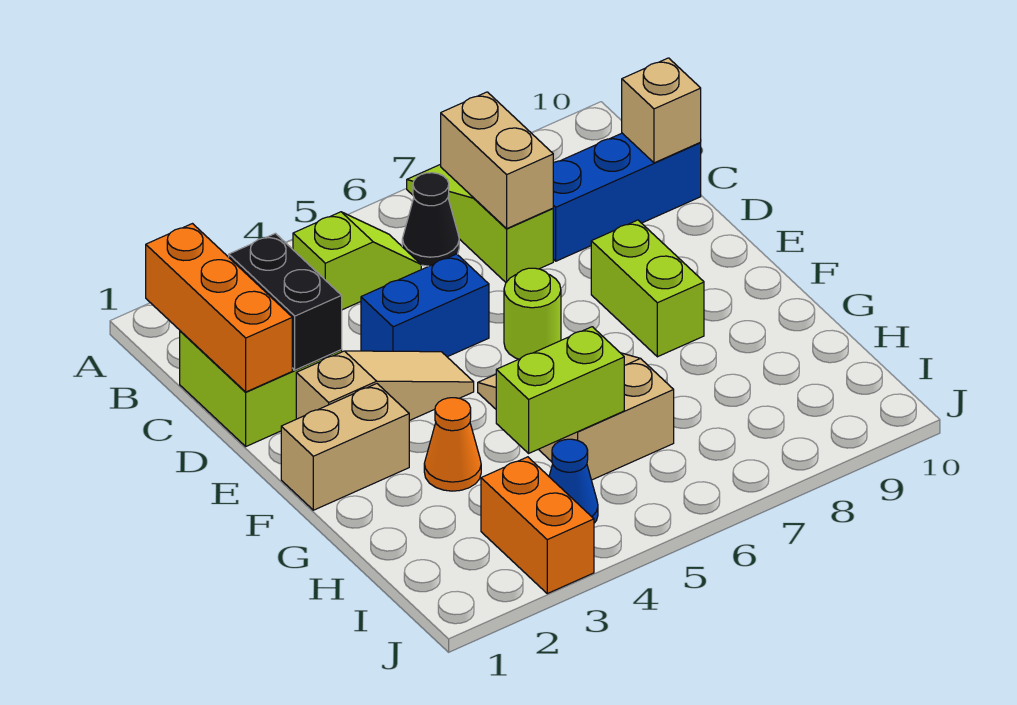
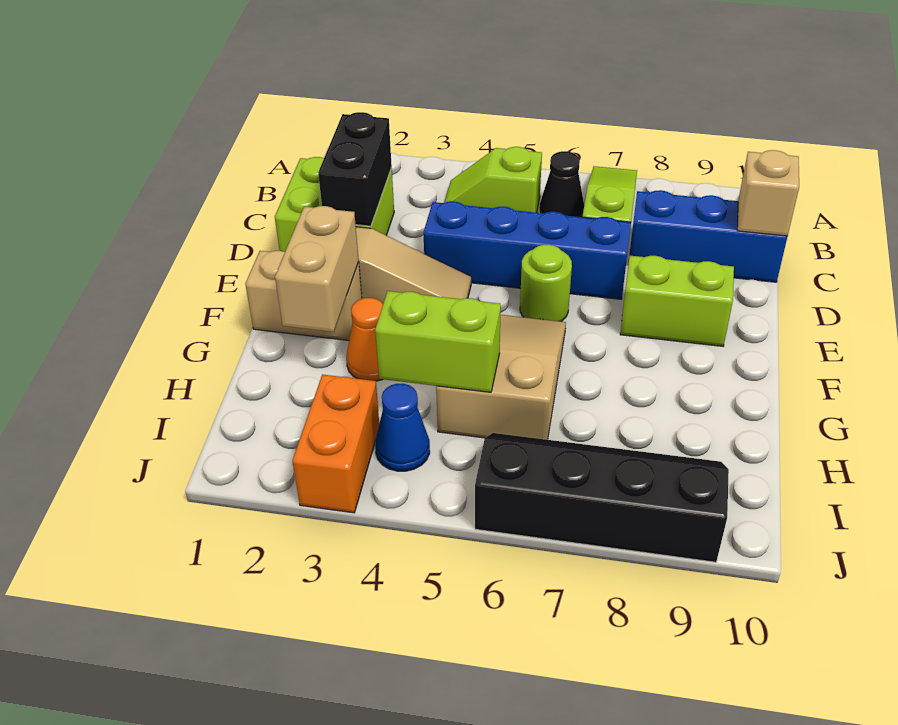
orange 1x3 brick [146,224,292,392] -> none
lime 1x2 slope [293,212,421,310] -> lime 1x2 slope turned to [445,147,542,213]
tan 1x2 brick [441,92,553,228] -> tan 1x2 brick moved to [275,206,359,332]
blue 1x2 brick [361,254,489,357] -> blue 1x4 brick [423,201,631,299]
lime 1x2 brick [591,220,704,357] -> lime 1x2 brick turned to [620,256,734,346]
none -> black 2x4 slope [475,433,729,562]

